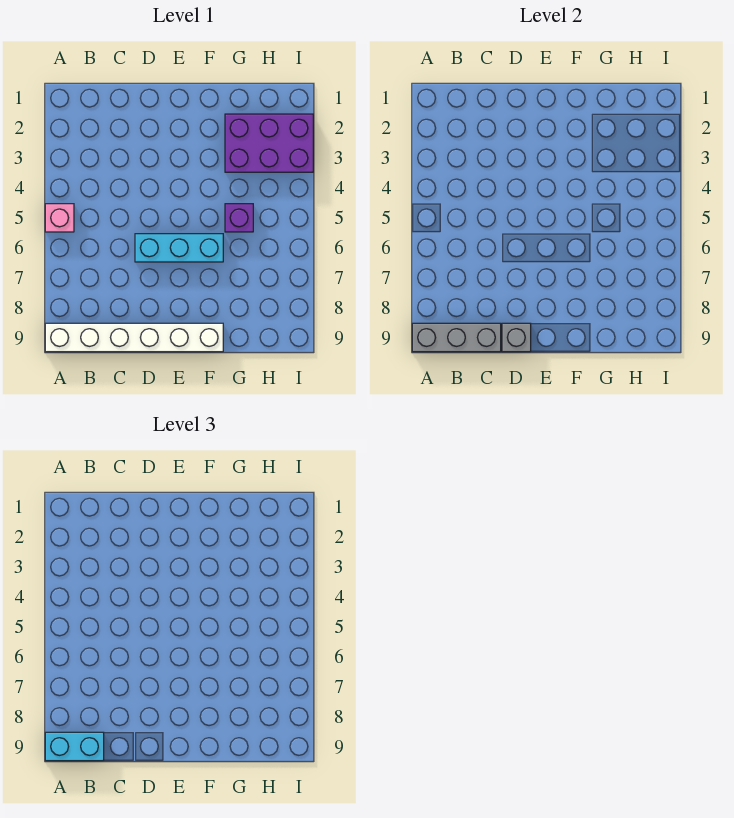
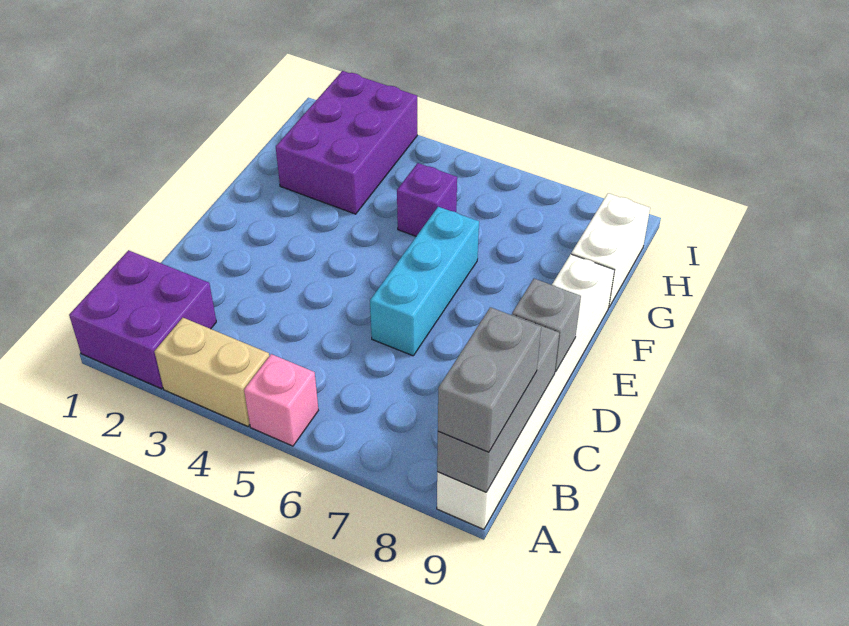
none -> purple 2x2 brick [69,250,216,389]
none -> tan 1x2 brick [155,318,269,426]
cyan 1x2 brick [45,732,104,761] -> grey 1x2 brick [438,307,541,452]
none -> white 1x2 brick [571,193,650,307]

